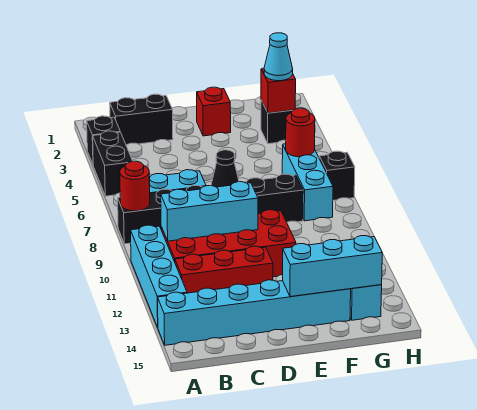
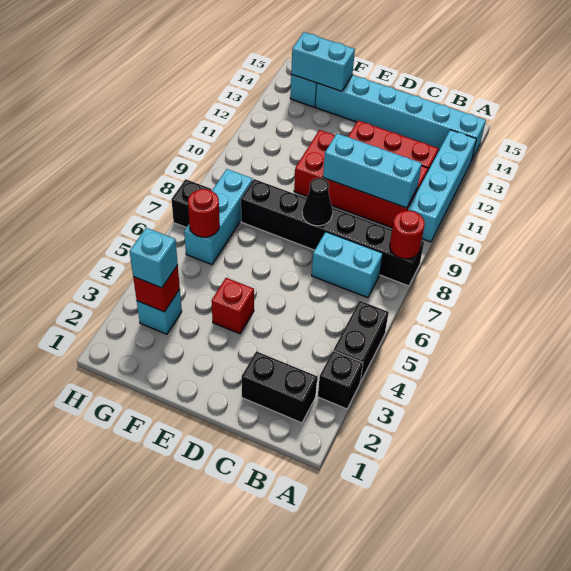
red 1x1 brick [197,87,231,136] -> red 1x1 brick moved to [211,278,254,334]
cyan 1x3 brick [283,236,382,297] -> cyan 1x2 brick [291,32,355,91]
black 1x1 brick [261,100,293,144] -> cyan 1x1 brick [137,289,182,334]
cyan 1x1 cone [264,33,293,81] -> cyan 1x1 brick [130,228,178,288]

